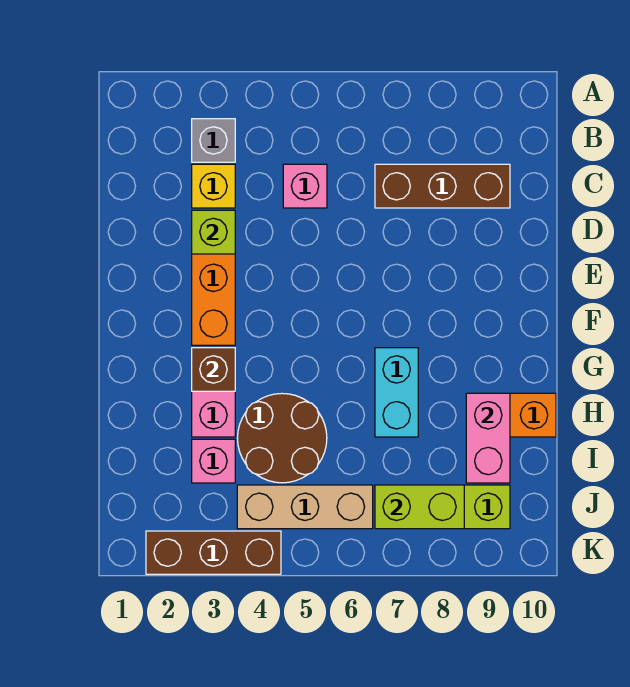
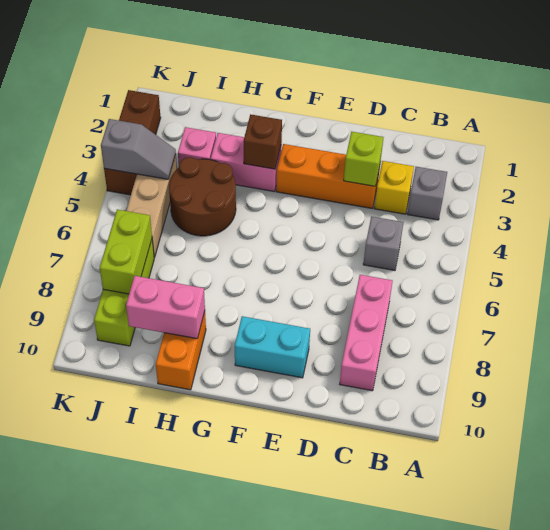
pink 1x1 brick [283,164,327,208] -> grey 1x1 brick [363,216,404,270]
brown 1x3 brick [375,164,510,208] -> pink 1x3 brick [340,275,393,391]
cyan 1x2 brick [375,348,418,437] -> cyan 1x2 brick moved to [235,316,310,378]
none -> grey 1x2 slope [101,119,176,179]

